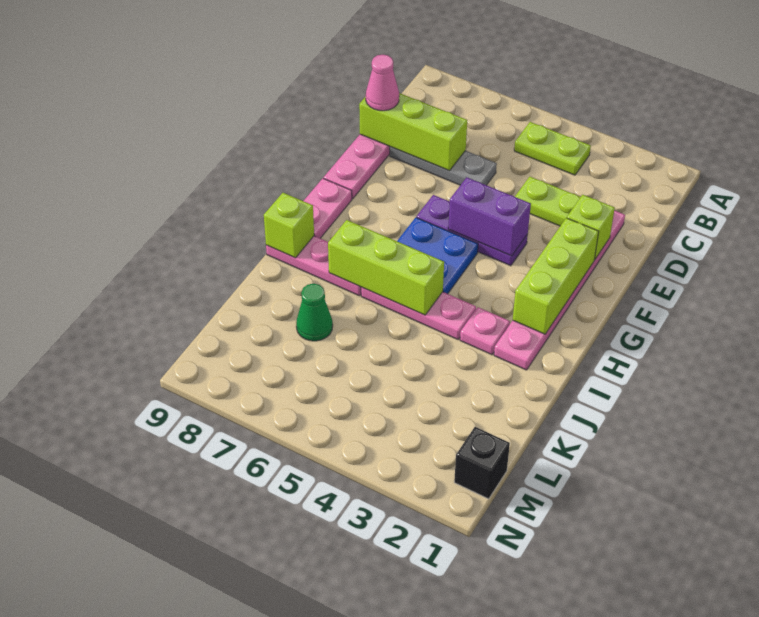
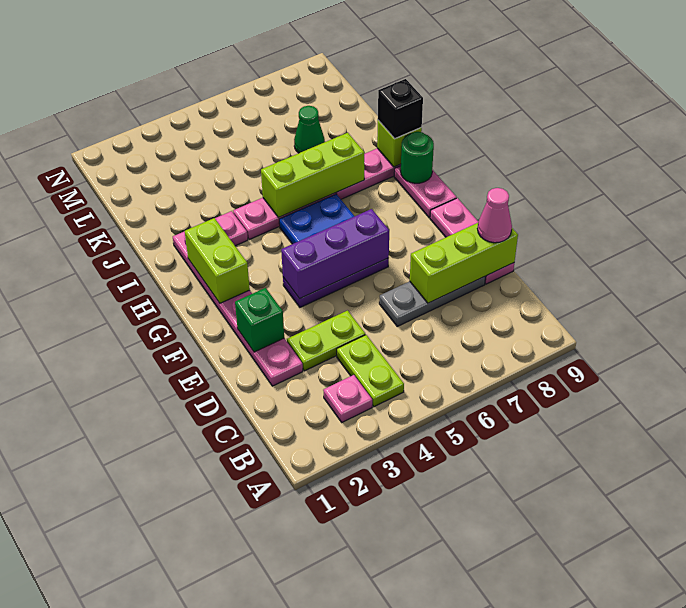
none -> pink 1x1 plate [323,375,372,422]
lime 1x2 plate [514,122,591,175] -> lime 1x2 plate turned to [337,335,404,407]
lime 1x1 brick [567,195,615,260] -> green 1x1 brick [235,288,284,352]
lime 1x3 brick [513,218,599,334] -> lime 1x2 brick [185,218,250,303]
purple 1x2 brick [448,177,531,256] -> purple 1x3 brick [281,209,389,299]
none -> green 1x1 round brick [401,132,434,183]
black 1x1 brick [454,427,510,499] -> black 1x1 brick moved to [378,79,423,139]

